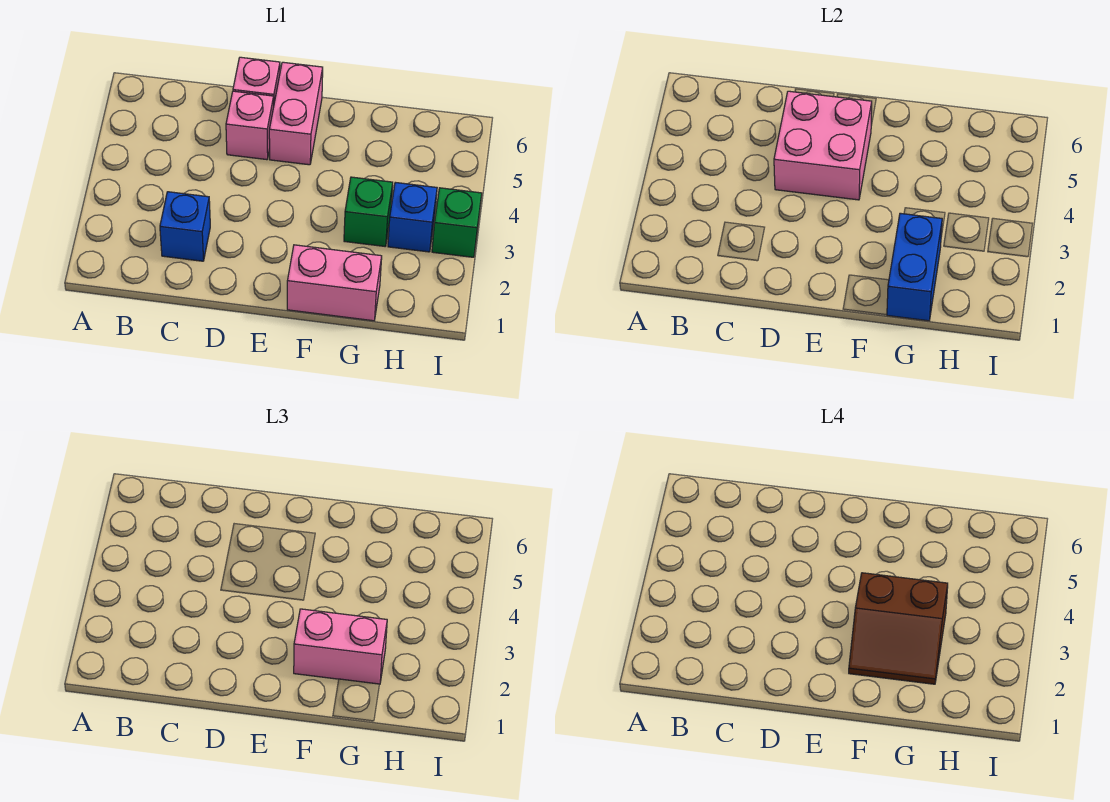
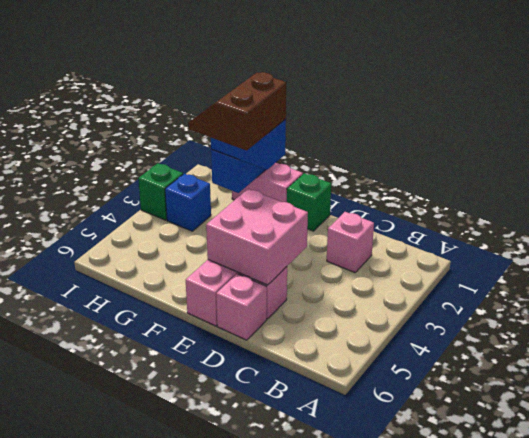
blue 1x1 brick [160,192,210,261] -> pink 1x1 brick [327,212,374,273]
pink 1x2 brick [294,609,387,684] -> blue 1x2 brick [211,119,286,170]
brown 2x2 slope [849,573,948,684] -> brown 2x2 slope turned to [188,72,286,151]
green 1x1 brick [344,177,393,246] -> green 1x1 brick moved to [287,173,331,231]

